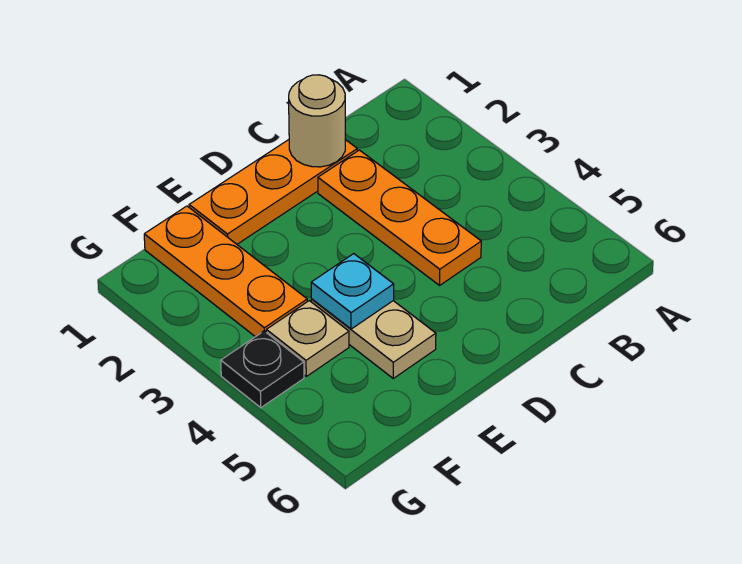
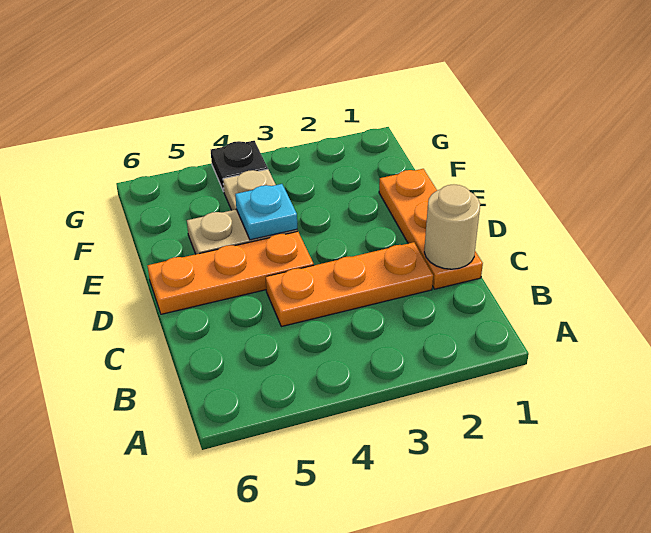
orange 1x3 plate [144,206,307,337] -> orange 1x3 plate moved to [147,231,314,314]

